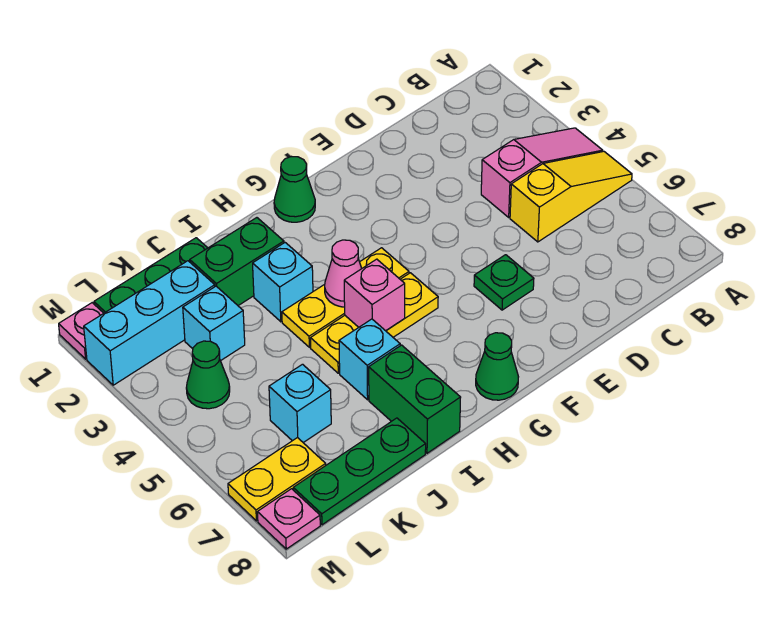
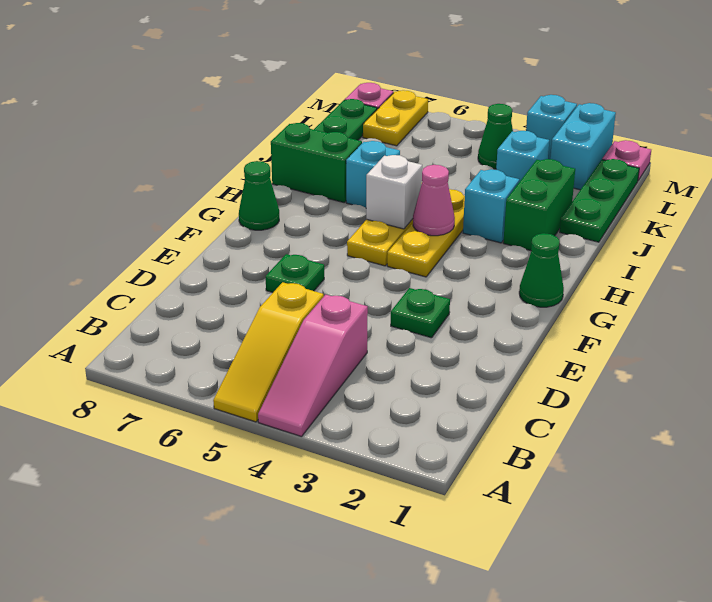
none -> green 1x1 plate [391,288,450,338]
pink 1x1 brick [344,259,405,331] -> white 1x1 brick [366,155,422,229]
cyan 1x3 brick [84,261,215,385] -> cyan 1x2 brick [550,103,616,190]
cyan 1x1 brick [269,364,331,443] -> cyan 1x1 brick moved to [526,95,577,159]

